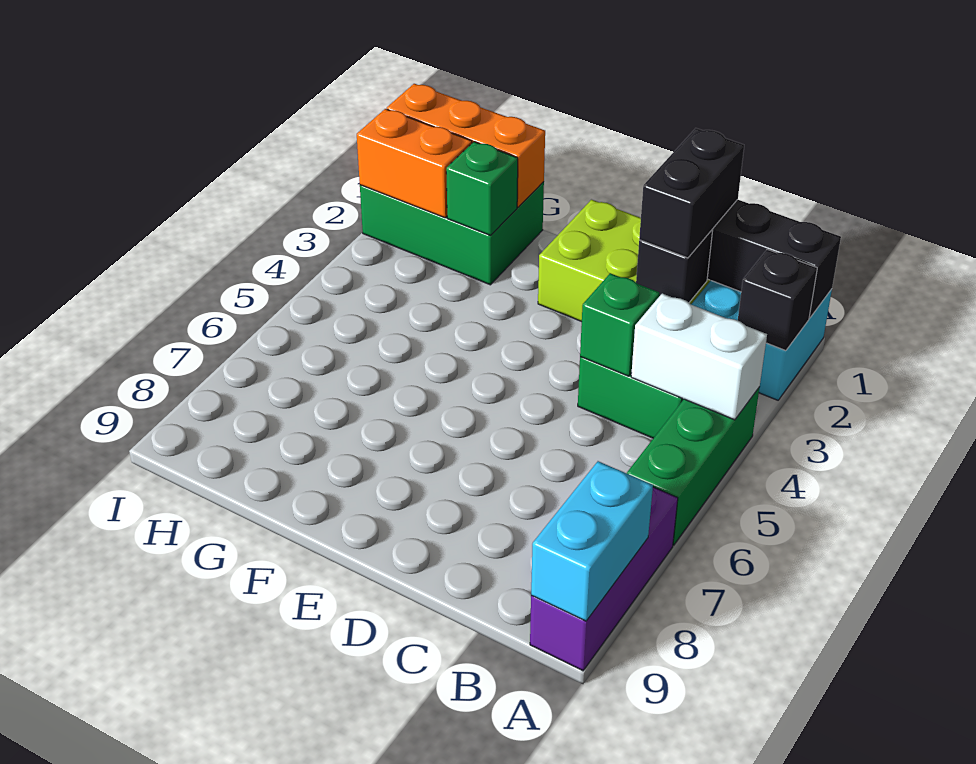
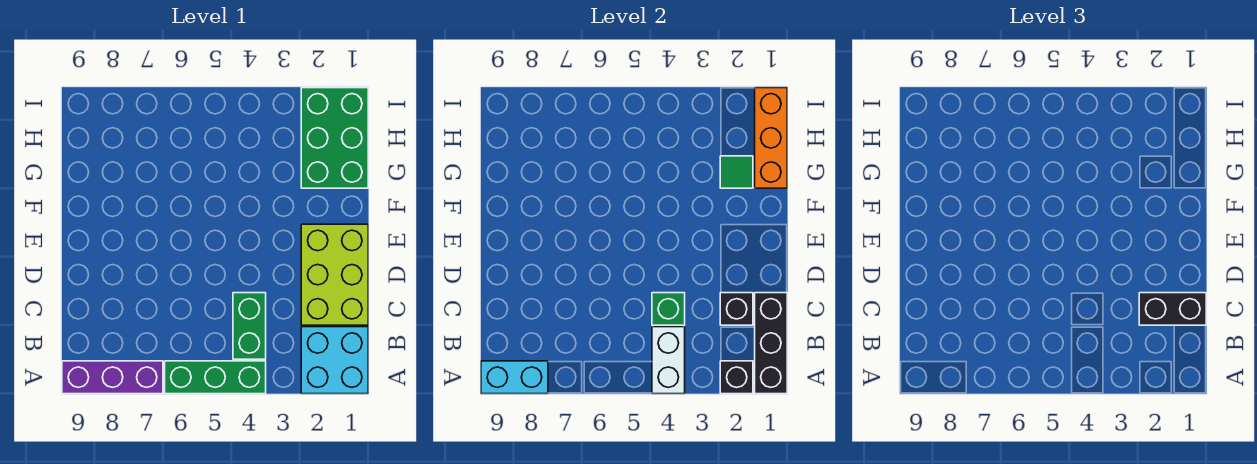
green 1x1 brick [446,142,518,235] -> green 1x1 tile [720,156,753,188]
orange 1x2 brick [357,109,472,218] -> none

